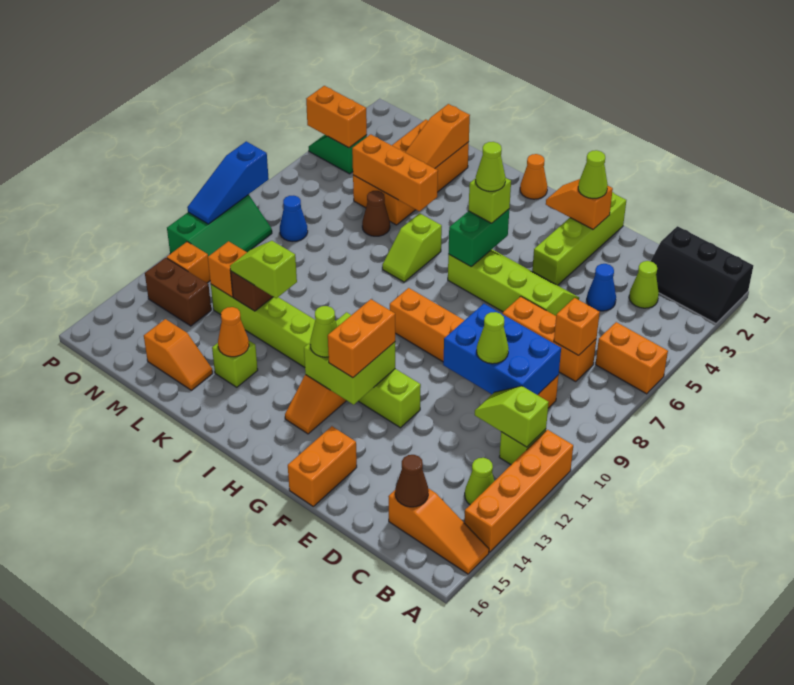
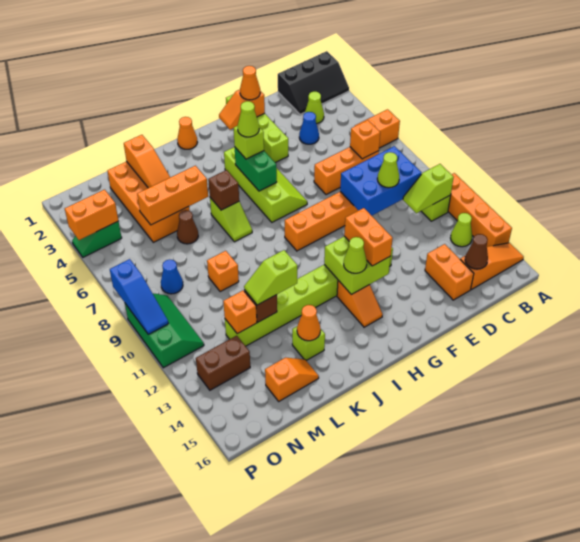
lime 2x4 slope [448,249,579,316] -> lime 2x4 slope turned to [224,147,307,222]
lime 1x1 cone [578,150,608,198] -> orange 1x1 cone [240,66,260,100]
orange 1x2 brick [288,426,357,506] -> orange 1x2 brick moved to [425,244,474,300]
none -> brown 1x1 brick [208,170,239,210]
orange 1x1 brick [167,242,210,283] -> orange 1x1 brick moved to [207,251,239,292]

